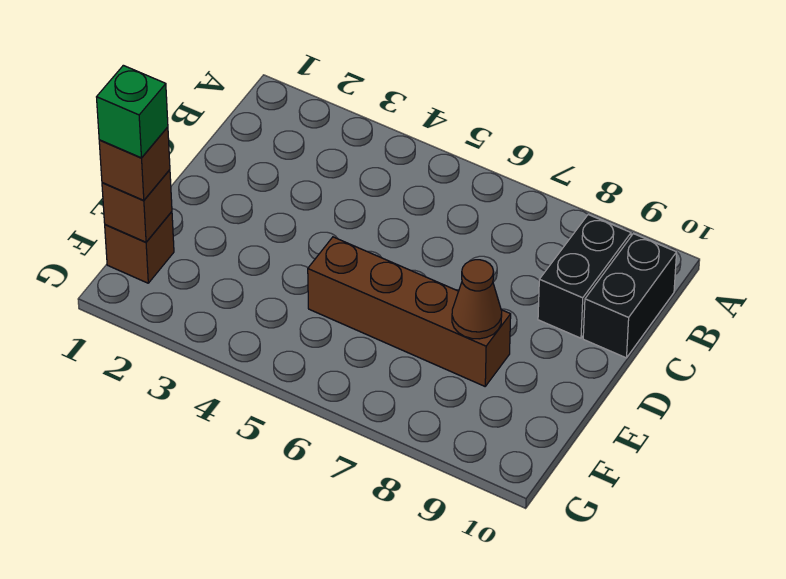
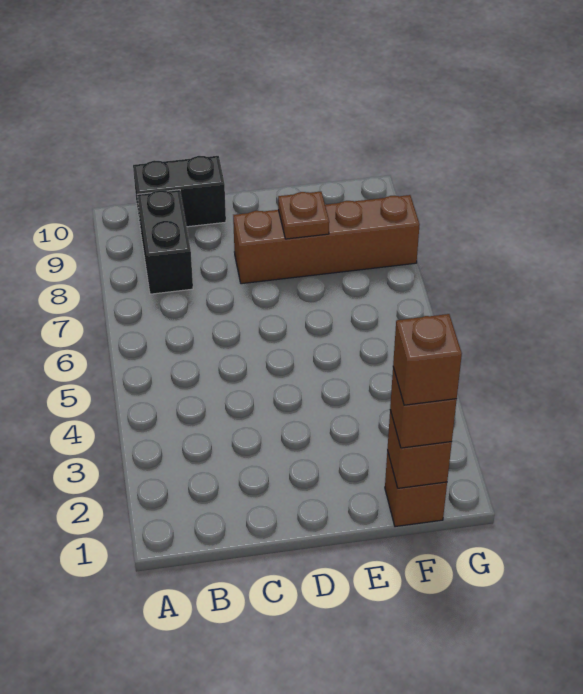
black 1x2 brick [538,215,631,338] -> black 1x2 brick turned to [137,190,193,294]
brown 1x4 brick [308,237,511,386] -> brown 1x4 brick turned to [233,195,420,284]
brown 1x1 cone [452,260,502,339] -> brown 1x1 plate [278,192,329,239]
green 1x1 brick [97,65,168,158] -> brown 1x1 brick [393,314,462,405]

